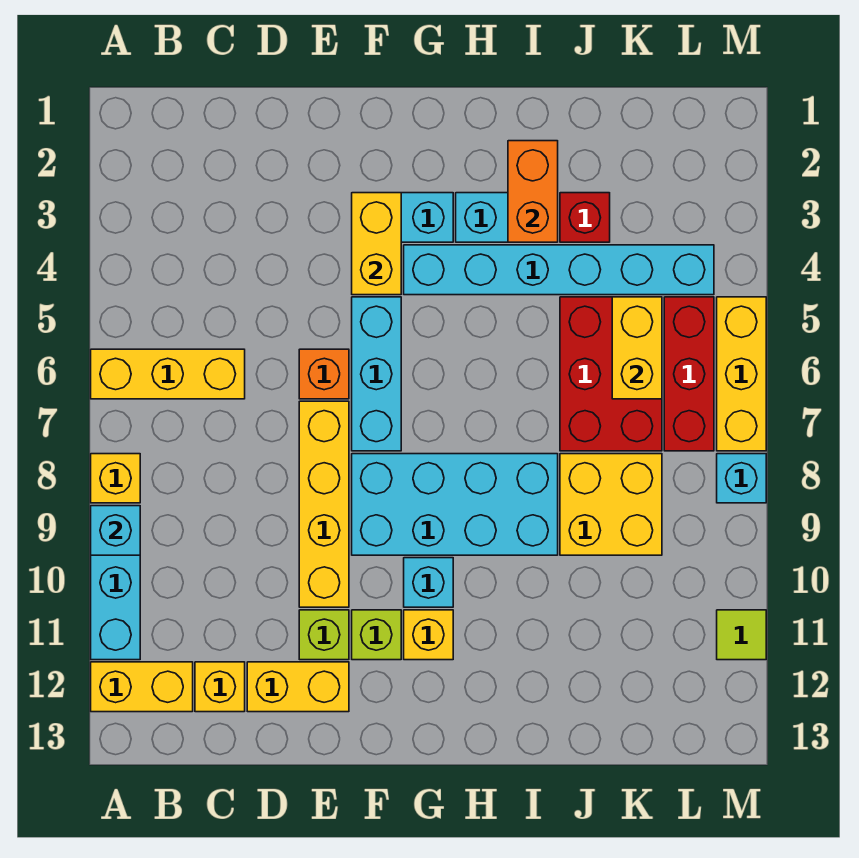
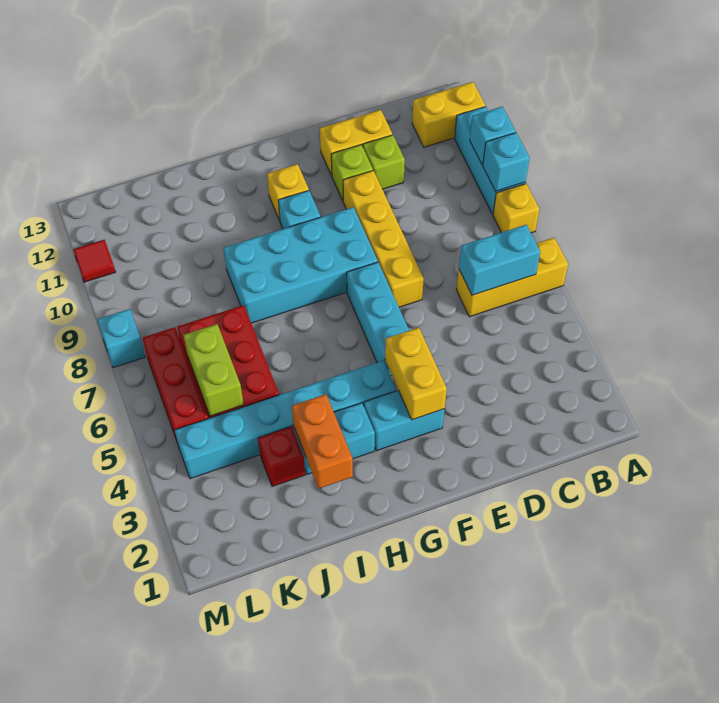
none -> cyan 1x1 brick [470,107,516,165]
none -> cyan 1x2 brick [459,225,540,295]
yellow 1x1 brick [195,662,245,712] -> none
orange 1x1 brick [299,349,349,399] -> none
lime 1x1 brick [352,610,401,660] -> lime 1x1 brick moved to [363,135,405,189]
yellow 2x2 brick [560,454,662,555] -> none
yellow 1x2 brick [612,297,662,399] -> lime 1x2 brick [184,324,244,416]
yellow 1x3 brick [717,297,766,451] -> none
lime 1x1 tile [717,610,766,660] -> red 1x1 tile [73,240,115,282]

